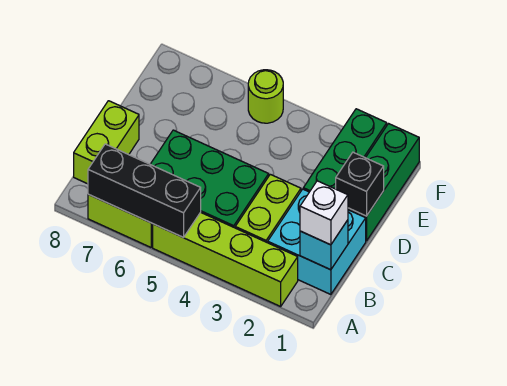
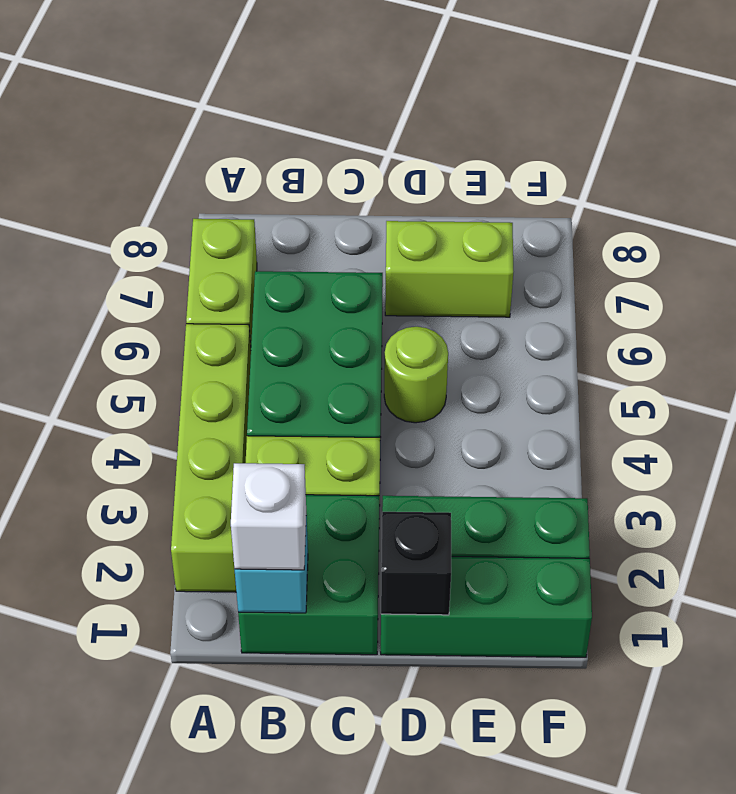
black 1x3 brick [88,144,201,238] -> none
cyan 2x2 brick [268,189,366,295] -> green 2x2 brick [238,495,379,655]
lime 1x2 brick [74,101,139,184] -> lime 1x2 brick moved to [385,221,513,317]
lime 1x1 round brick [248,70,283,123] -> lime 1x1 round brick moved to [384,327,448,423]

